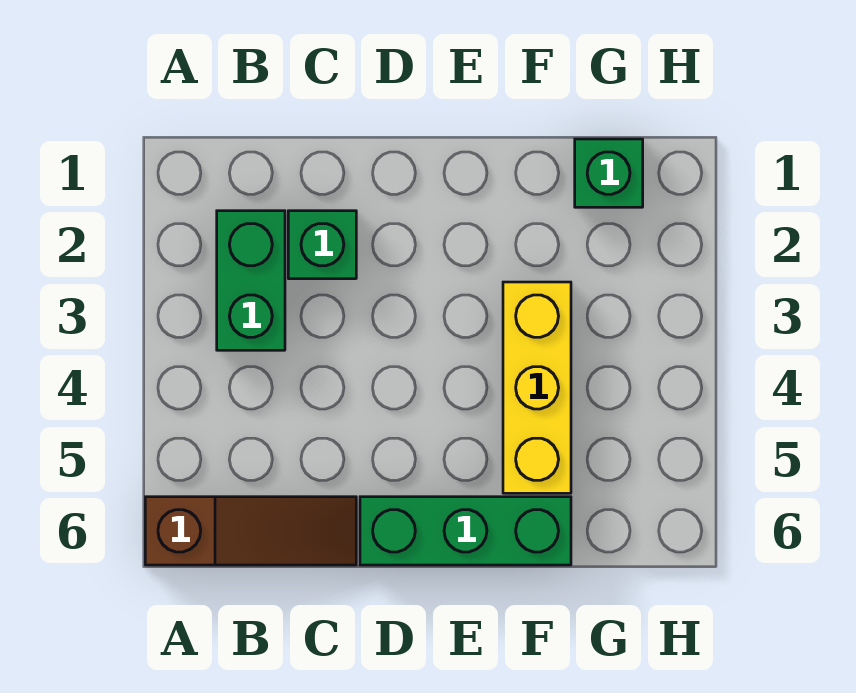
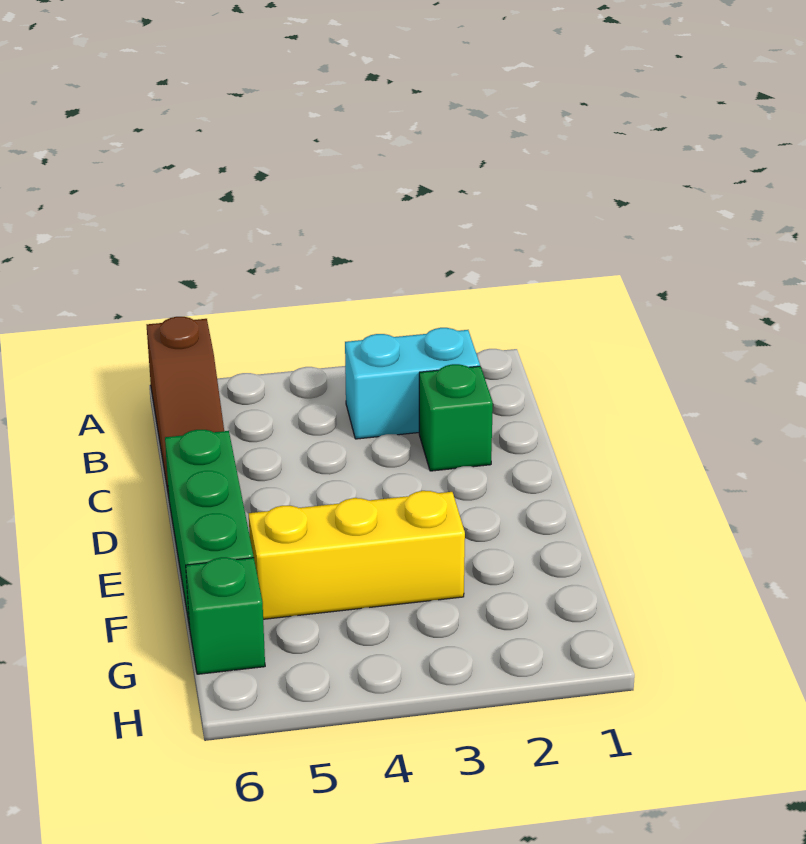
green 1x2 brick [217,211,285,350] -> cyan 1x2 brick [345,328,480,439]
green 1x1 brick [575,139,643,207] -> green 1x1 brick moved to [186,557,265,674]

